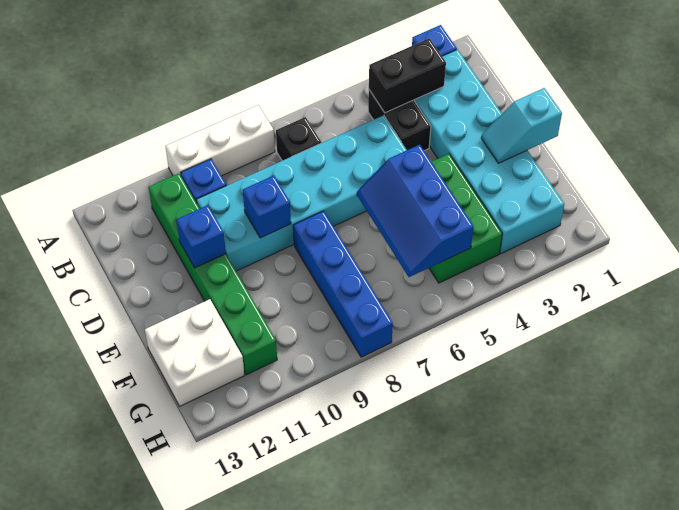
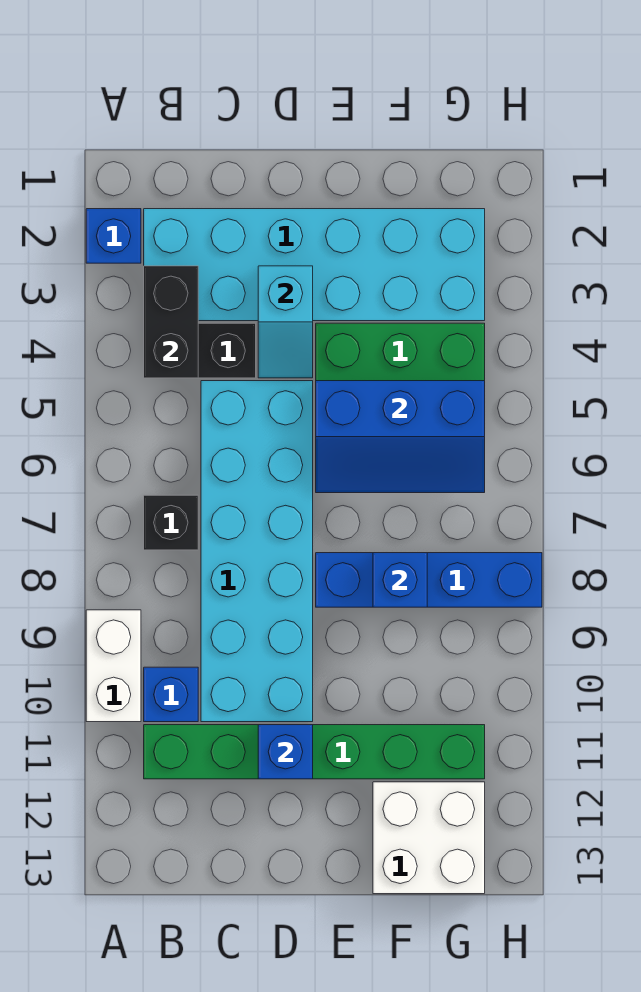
white 1x3 brick [165,105,275,176] -> white 1x2 brick [86,610,141,722]
blue 1x1 brick [243,176,291,238] -> blue 1x1 brick moved to [373,553,427,607]
cyan 1x2 slope [481,88,562,163] -> cyan 1x2 slope moved to [258,266,313,378]

